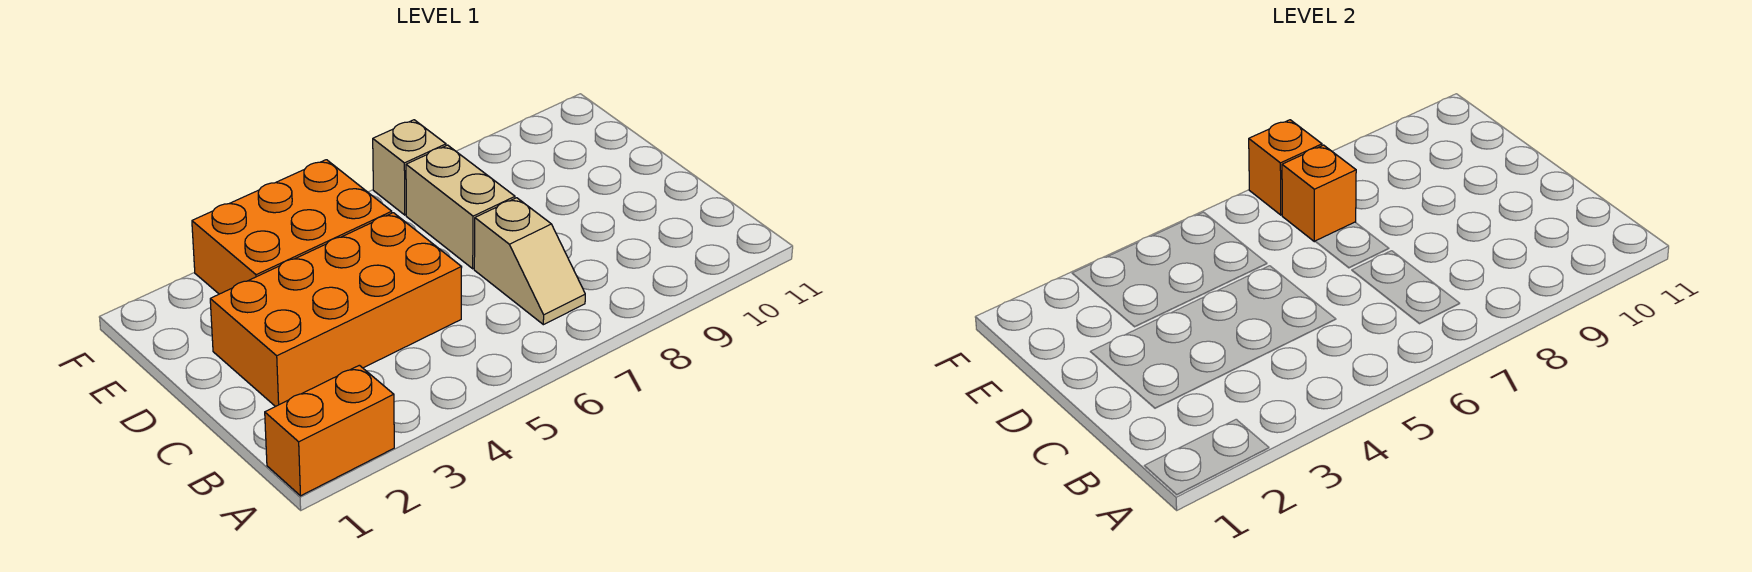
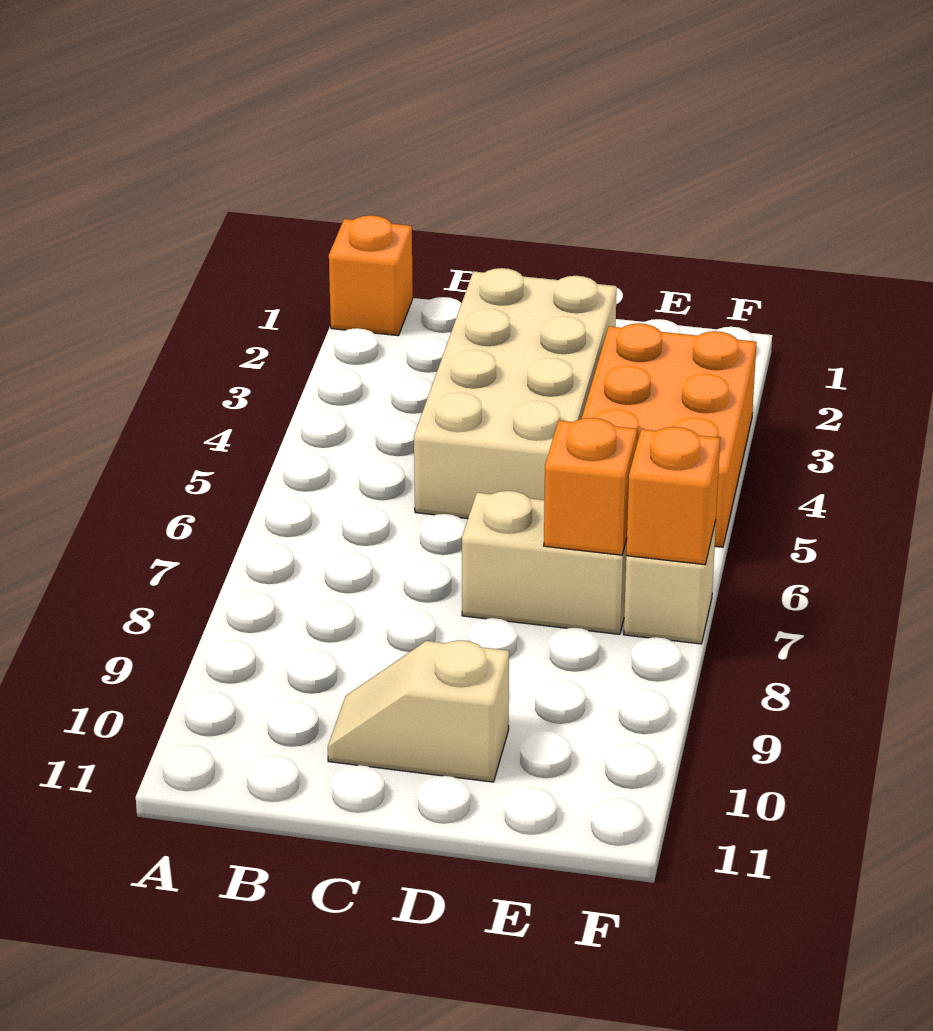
orange 1x2 brick [265,365,394,496] -> orange 1x1 brick [329,215,413,336]
tan 1x2 slope [474,198,585,325] -> tan 1x2 slope moved to [328,640,509,782]
orange 2x4 brick [210,213,462,407] -> tan 2x4 brick [414,268,617,519]

